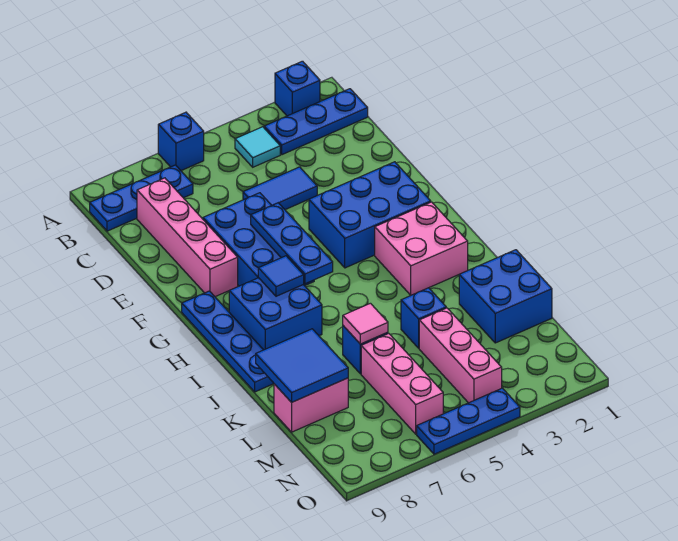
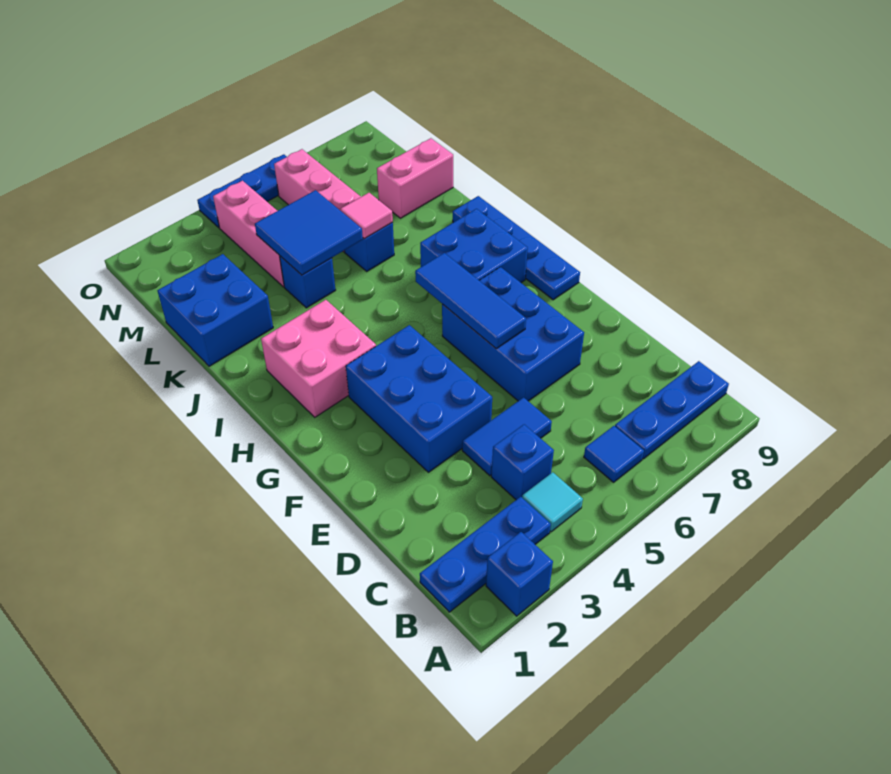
blue 1x1 brick [158,112,204,171] -> blue 1x1 brick moved to [491,424,554,500]
pink 1x4 brick [137,178,238,297] -> none
blue 2x3 brick [309,162,431,268] -> blue 2x3 brick turned to [346,325,492,472]
blue 1x3 plate [251,203,333,284] -> blue 1x3 tile [415,253,526,349]
blue 1x1 tile [258,256,304,296] -> blue 1x1 tile moved to [584,426,644,482]
blue 2x2 tile [256,329,348,402] -> blue 2x2 tile moved to [255,190,363,275]

